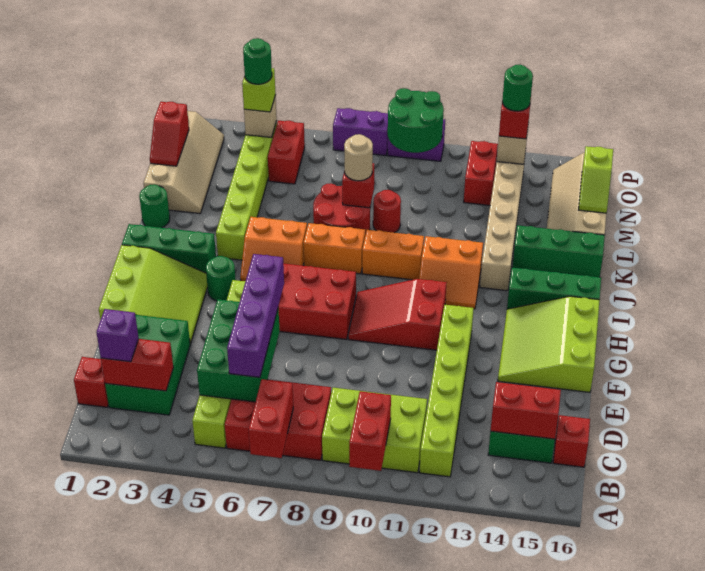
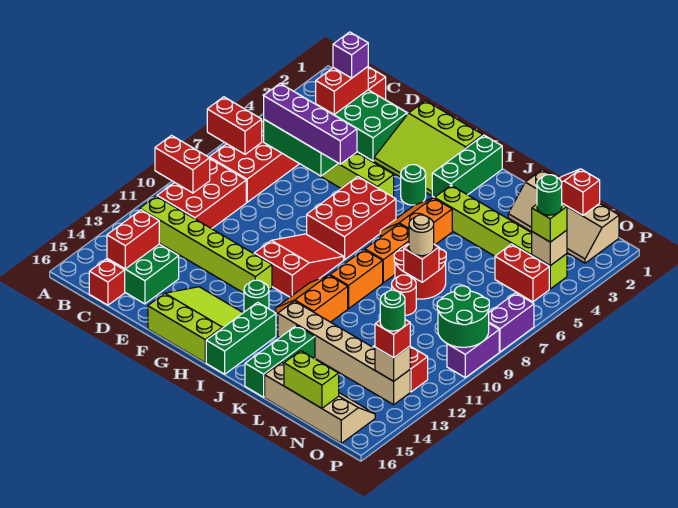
lime 2x3 brick [322,388,427,473] -> red 2x3 brick [157,159,246,229]
green 1x1 round brick [139,184,170,228] -> green 1x1 round brick moved to [244,280,269,312]
lime 1x2 slope [579,146,613,213] -> lime 1x2 brick [284,351,339,408]

